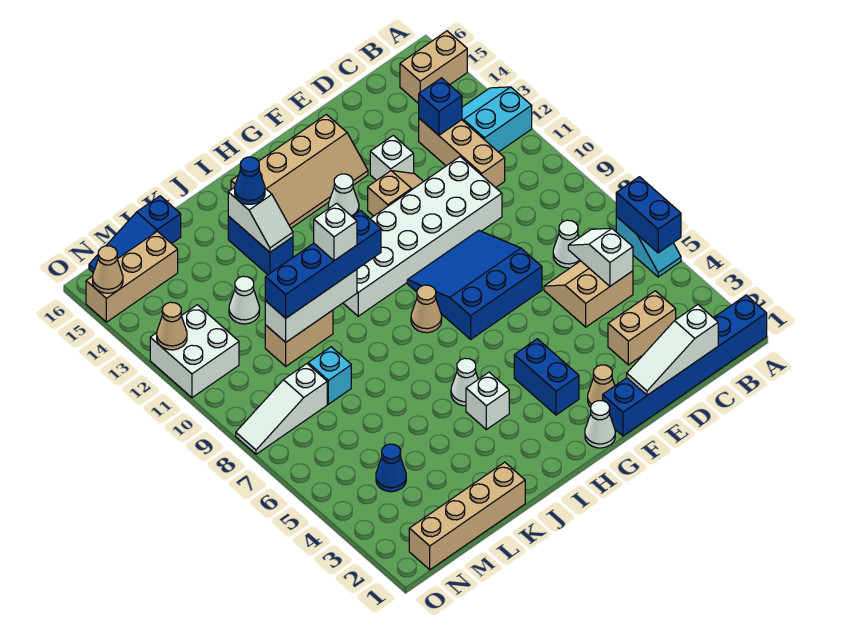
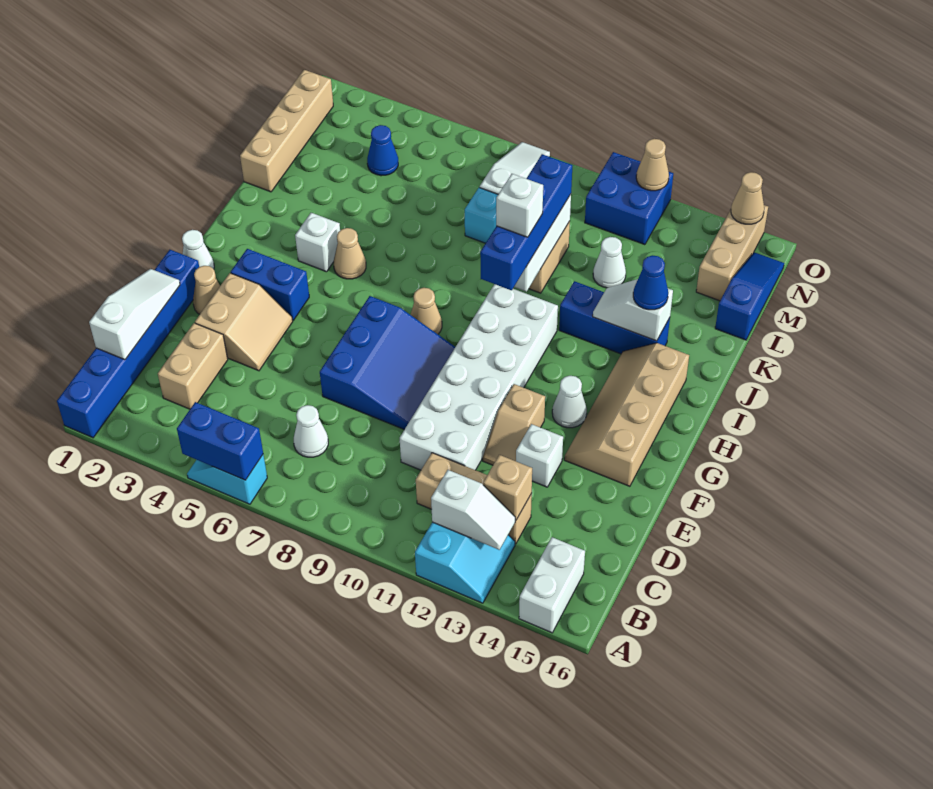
tan 1x2 brick [400,31,467,104] -> white 1x2 brick [519,537,585,633]
tan 2x2 slope [544,261,633,327] -> tan 2x2 slope moved to [195,273,293,371]
white 1x2 slope [568,228,633,286] -> white 1x2 slope moved to [431,470,515,550]
blue 1x1 brick [419,78,462,135] -> tan 1x1 brick [483,455,532,520]
white 1x1 cone [451,358,478,406] -> tan 1x1 cone [334,228,366,279]
blue 1x2 brick [228,216,293,274] -> blue 1x3 brick [559,281,670,354]
white 2x2 brick [150,305,239,398] -> blue 2x2 brick [585,152,673,245]

